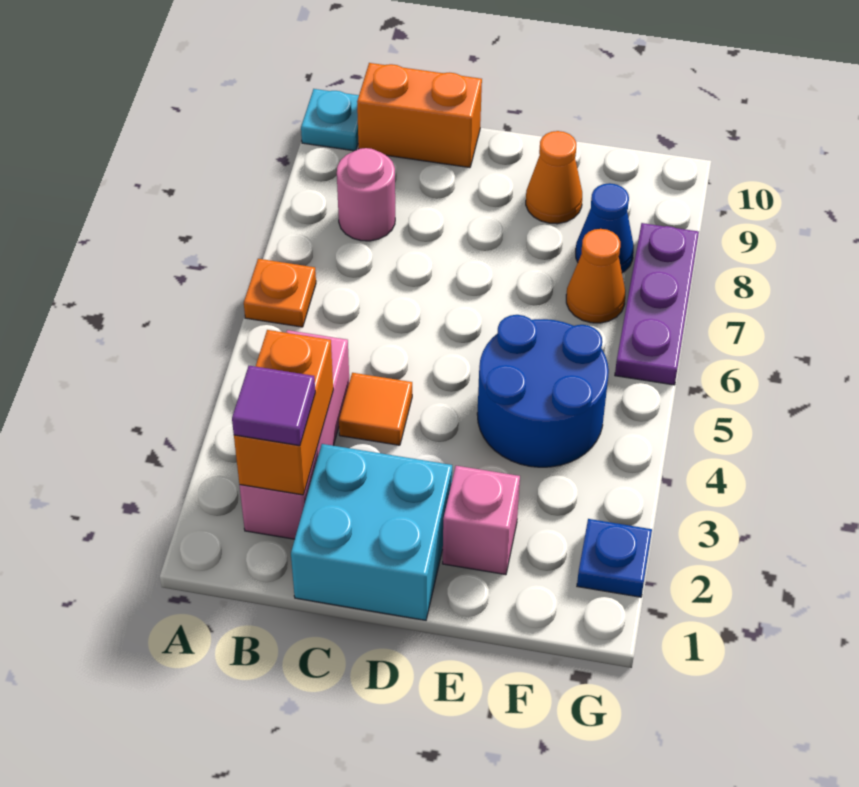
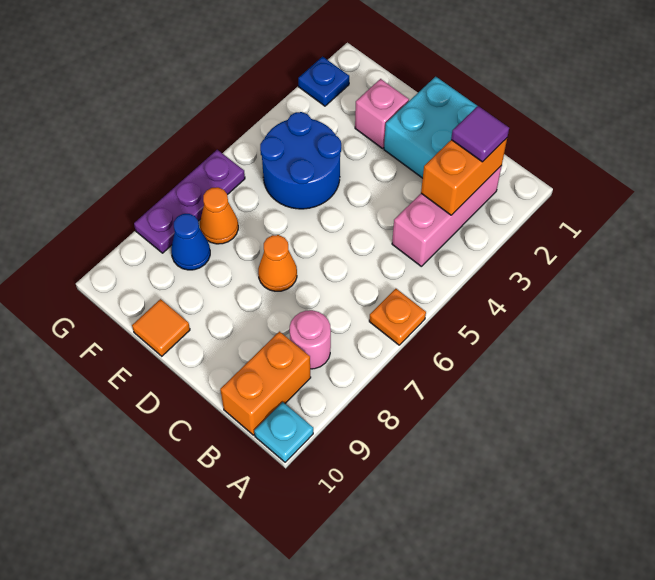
orange 1x2 brick [357,63,482,168] -> orange 1x2 brick turned to [220,332,311,435]
orange 1x1 tile [339,373,412,445] -> orange 1x1 tile moved to [132,299,190,356]
orange 1x1 cone [526,131,582,224] -> orange 1x1 cone moved to [258,235,297,291]

